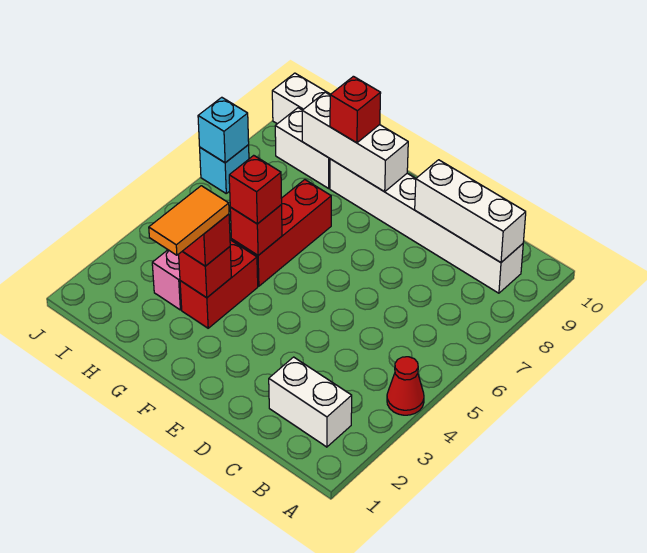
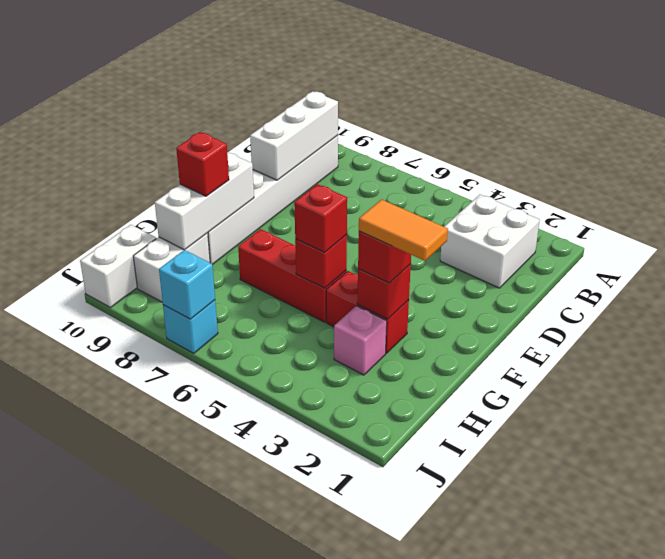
red 1x1 cone [387,357,424,415] -> none
white 1x2 brick [269,357,352,447] -> white 2x2 brick [440,195,540,288]

